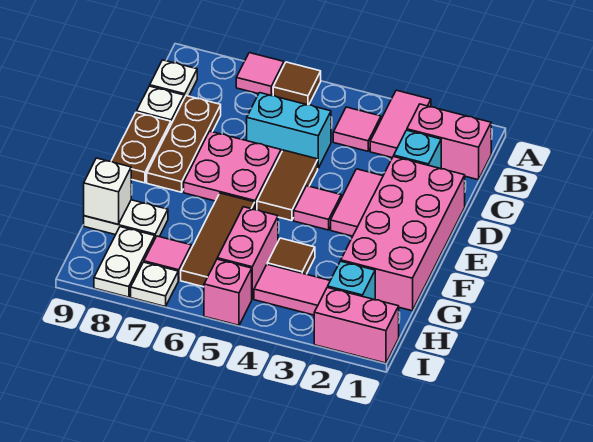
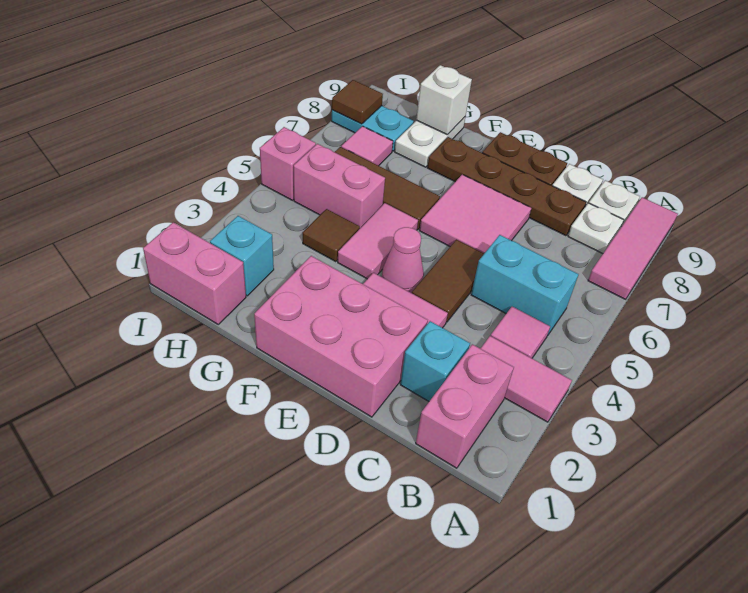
brown 1x1 tile [273,62,321,105] -> brown 1x1 tile moved to [332,80,383,124]
pink 1x1 tile [236,53,284,96] -> pink 1x3 tile [588,197,678,299]
cyan 1x2 brick [247,93,331,168] -> cyan 1x2 brick turned to [471,235,579,336]
brown 1x3 plate [147,96,221,192] -> brown 1x4 plate [427,137,586,236]
pink 2x4 brick [341,156,465,311] -> pink 2x3 brick [254,256,428,417]
brown 1x2 tile [257,150,318,221] -> brown 1x2 tile turned to [412,240,484,322]
pink 2x2 plate [184,131,281,210] -> pink 2x2 tile [420,175,531,253]
pink 1x1 tile [294,186,341,230] -> pink 1x1 cone [382,227,424,293]
pink 1x2 tile [254,264,330,315] -> pink 1x2 tile moved to [338,203,418,279]
white 1x2 plate [94,227,155,297] -> cyan 1x2 plate [332,106,414,151]
pink 1x2 brick [314,287,399,363] -> pink 1x2 brick turned to [143,222,246,324]
white 1x1 plate [131,262,178,307] -> white 1x1 plate moved to [568,203,624,254]

